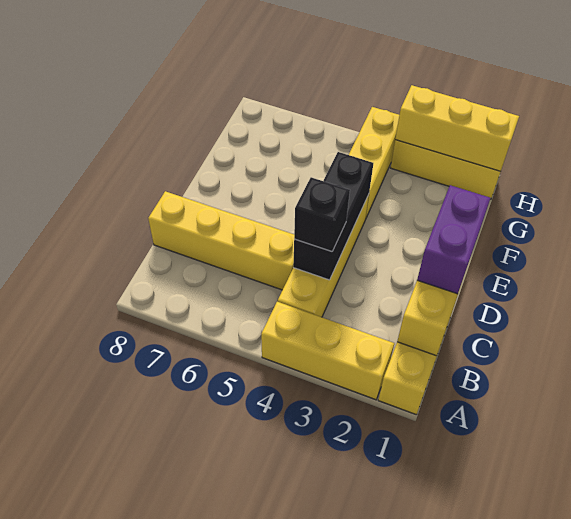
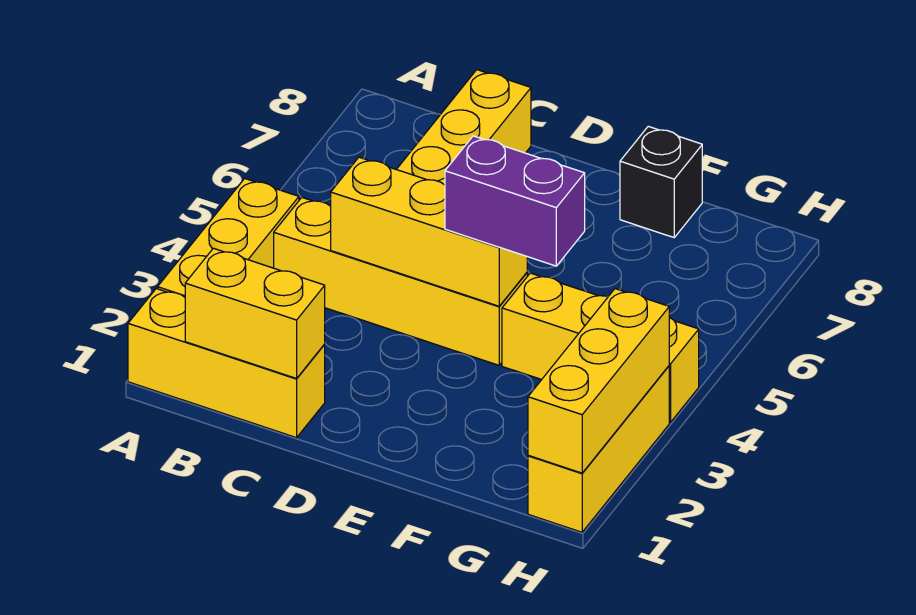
purple 1x2 brick [417,185,490,294] -> purple 1x2 brick moved to [445,136,585,266]
black 1x3 brick [293,152,373,280] -> yellow 1x3 brick [331,157,527,306]
black 1x1 brick [294,177,350,252] -> black 1x1 brick moved to [620,126,702,237]

